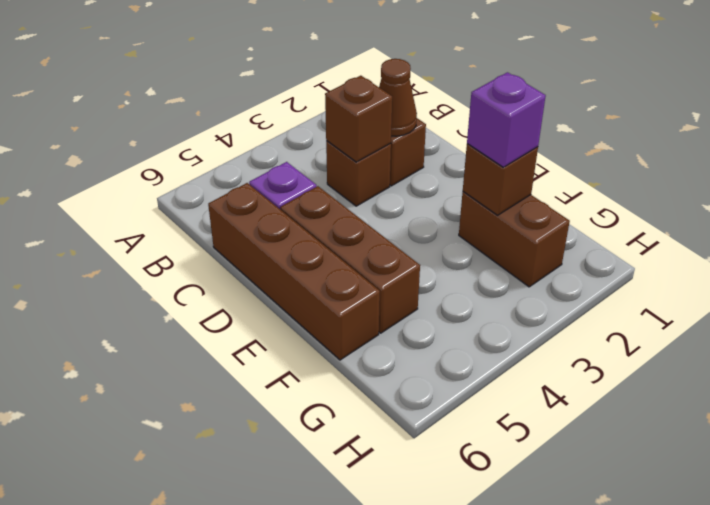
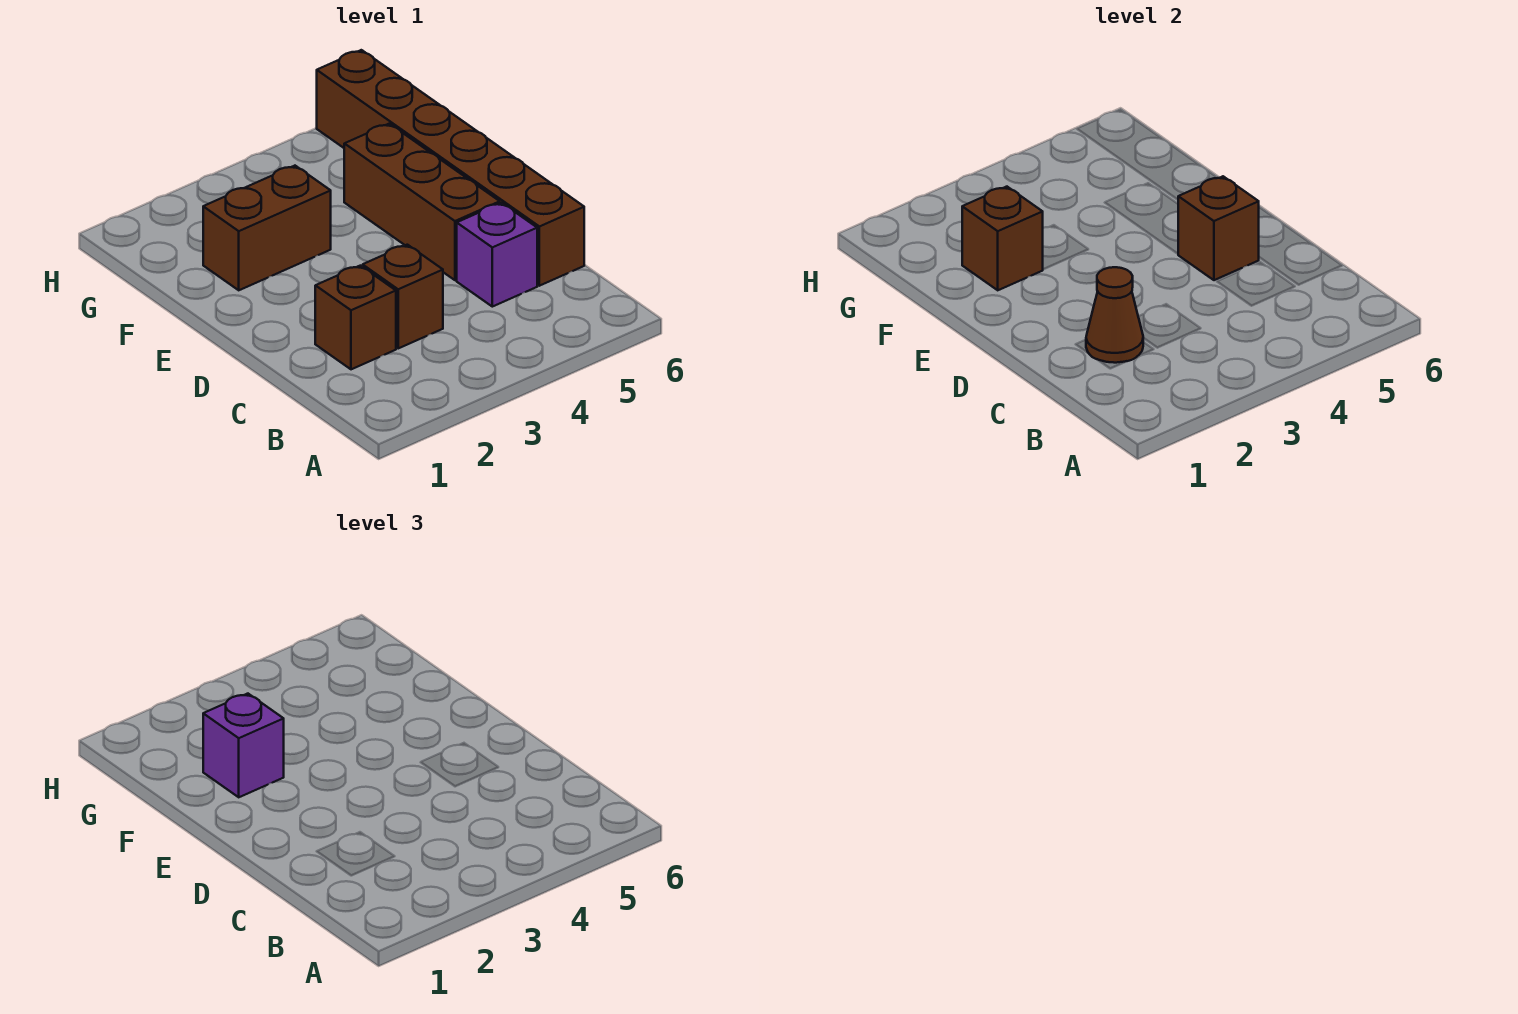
brown 1x1 brick [325,76,392,162] -> brown 1x1 brick moved to [1178,176,1259,280]
brown 1x4 brick [208,183,380,360] -> brown 1x6 brick [317,50,584,286]
brown 1x2 brick [459,192,570,287] -> brown 1x2 brick turned to [203,166,331,290]

